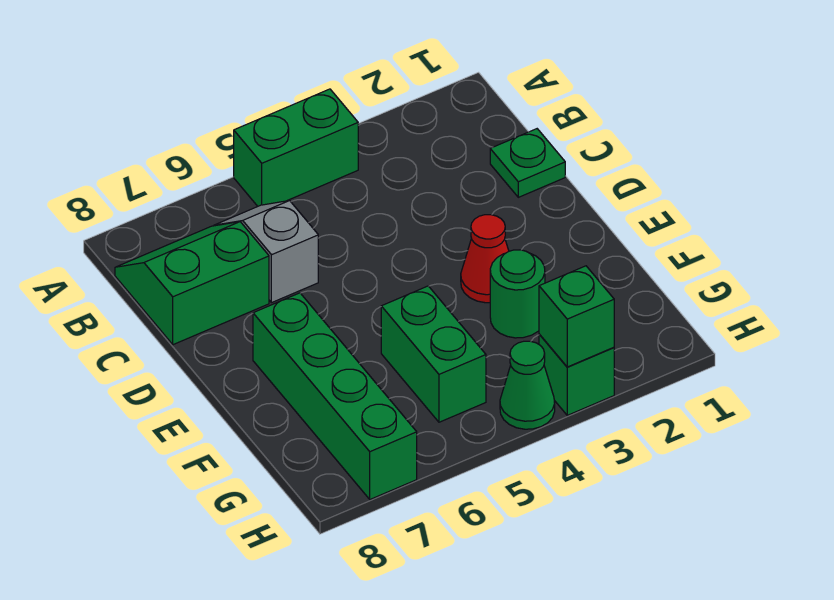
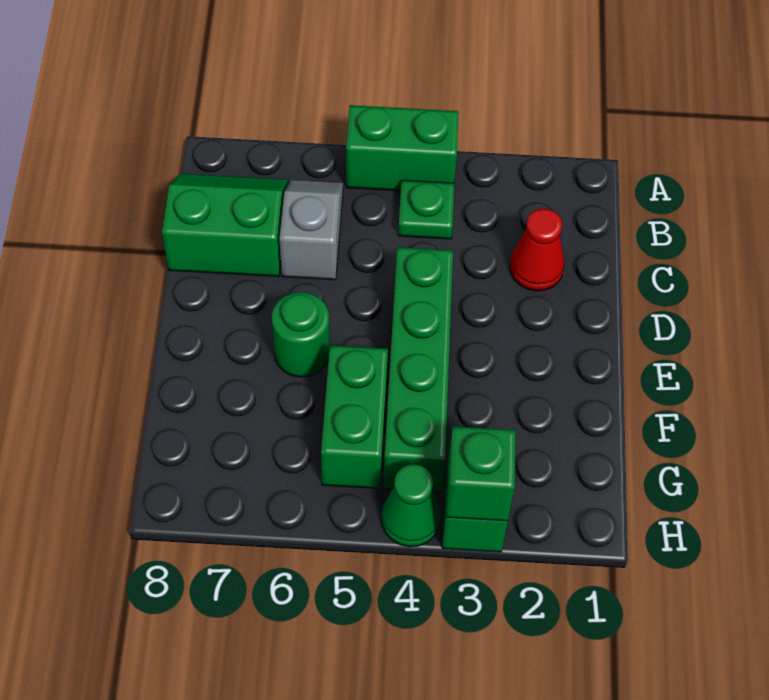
green 1x1 plate [490,129,565,197] -> green 1x1 plate moved to [398,180,454,239]
red 1x1 cone [461,215,509,303] -> red 1x1 cone moved to [510,209,564,291]
green 1x4 brick [253,293,417,499] -> green 1x4 brick moved to [383,247,453,492]
green 1x1 round brick [490,250,545,338] -> green 1x1 round brick moved to [272,292,330,377]

